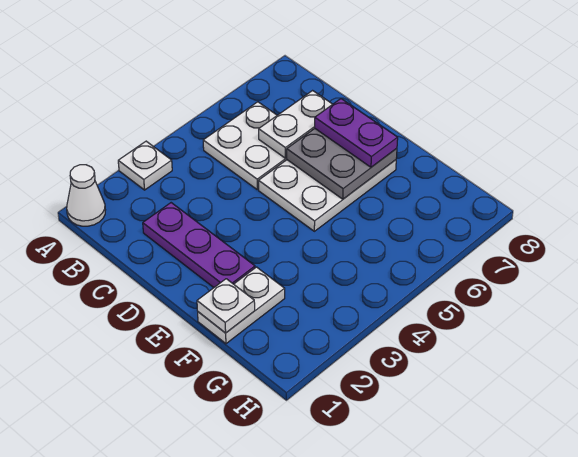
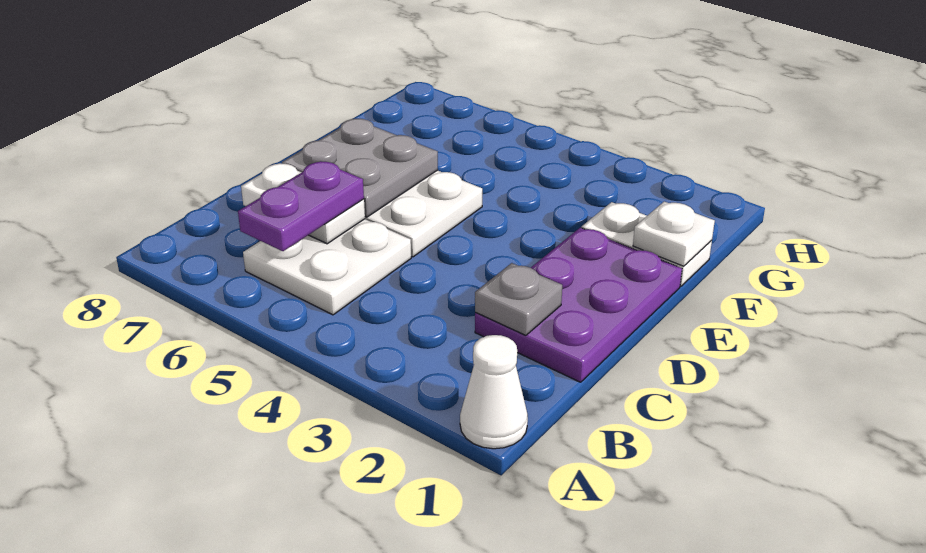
white 1x1 plate [118,141,172,190] -> none
purple 1x3 plate [143,203,255,287] -> purple 2x3 plate [475,228,682,382]
none -> grey 1x1 plate [475,263,562,335]
purple 1x2 plate [315,99,398,167] -> purple 1x2 plate moved to [238,161,364,251]

